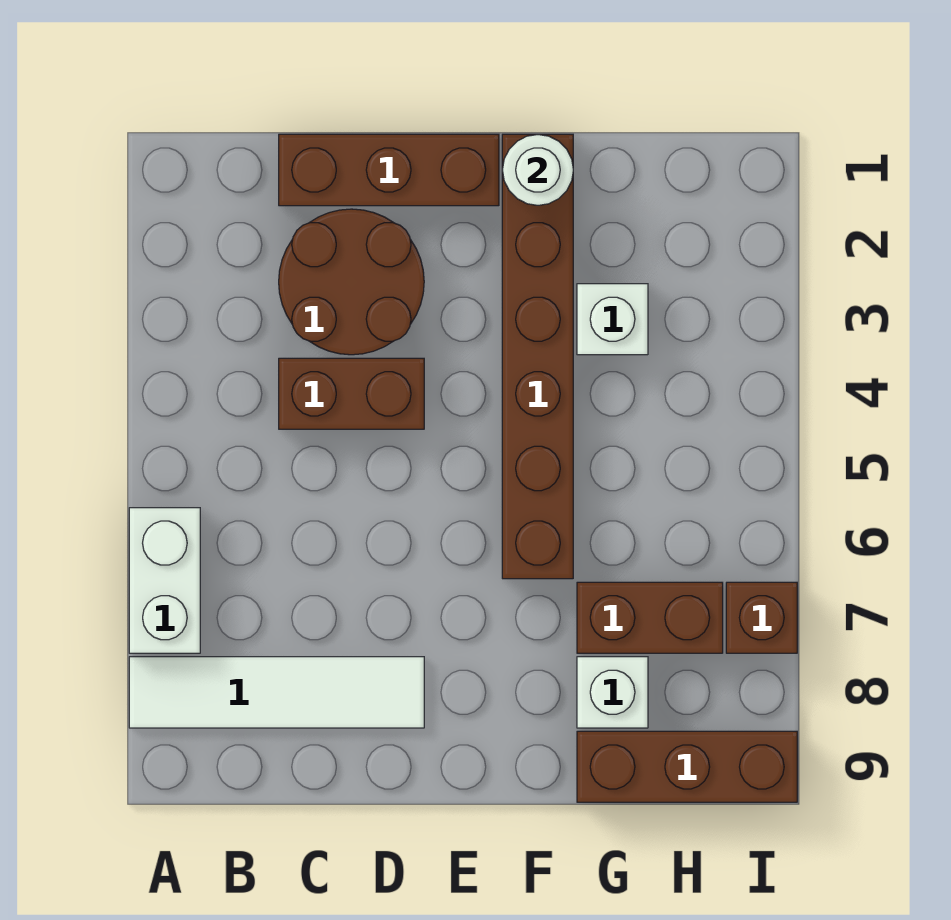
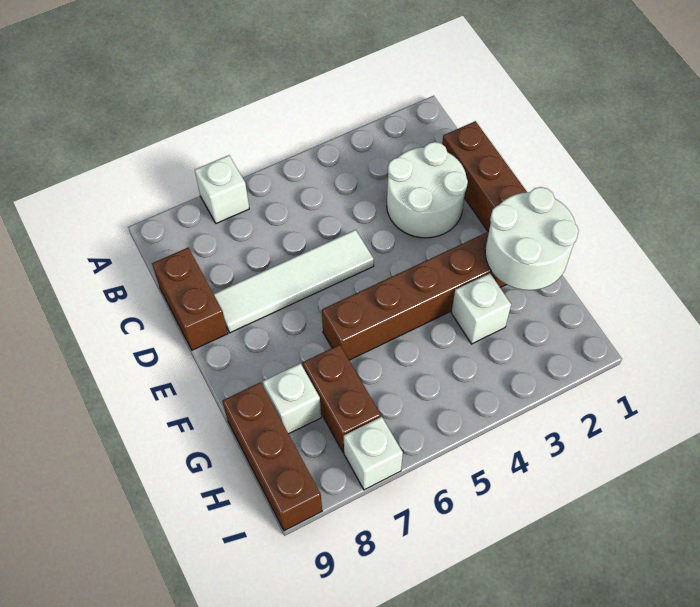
white 1x2 brick [129,508,200,653] -> white 1x1 brick [195,155,249,224]
white 1x4 tile [129,657,424,728] -> white 1x4 tile turned to [214,230,374,333]
brown 2x2 round brick [279,209,424,355] -> white 2x2 round brick [387,142,468,238]
brown 1x2 brick [279,358,424,429] -> brown 1x2 brick moved to [152,248,228,350]
white 1x1 round brick [502,135,573,205] -> white 2x2 round brick [485,187,579,290]
brown 1x1 brick [726,582,797,653] -> white 1x1 brick [344,417,403,490]

